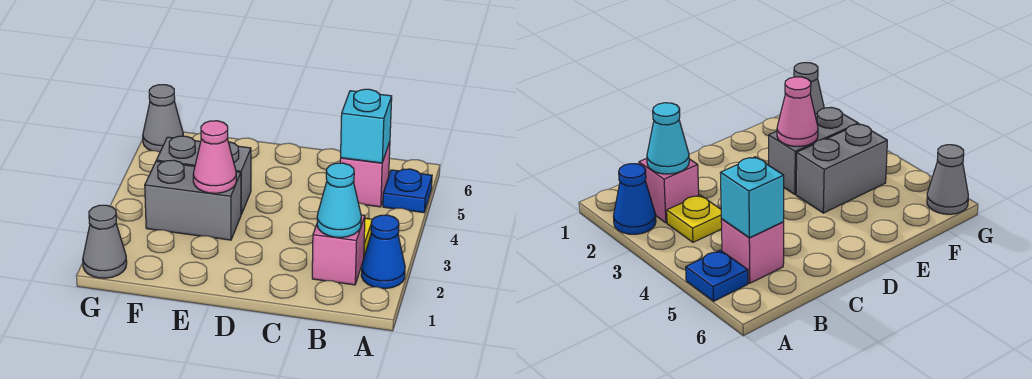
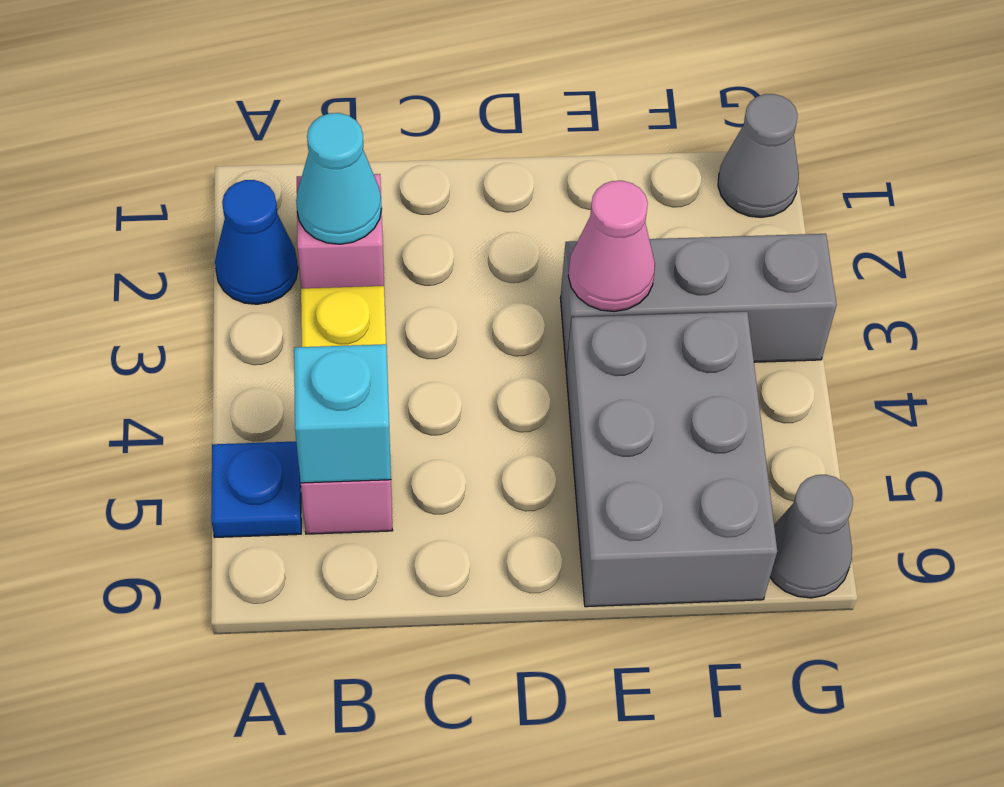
grey 1x2 brick [145,160,241,240] -> grey 1x3 brick [560,234,837,368]
grey 1x2 brick [156,136,251,214] -> grey 2x3 brick [566,312,777,607]

